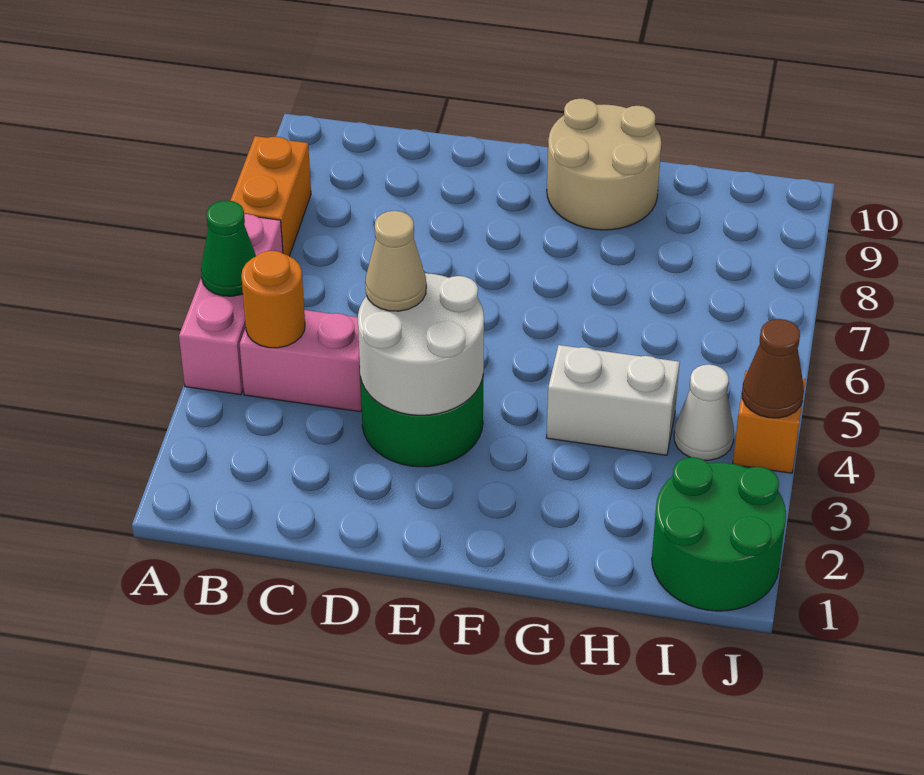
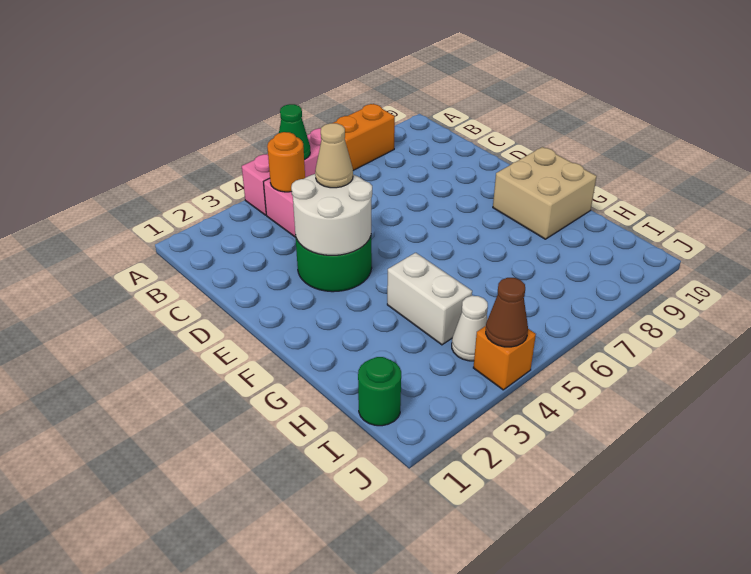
tan 2x2 round brick [547,99,661,230] -> tan 2x2 brick [493,147,597,239]
green 2x2 round brick [652,457,786,611] -> green 1x1 round brick [358,357,401,426]

